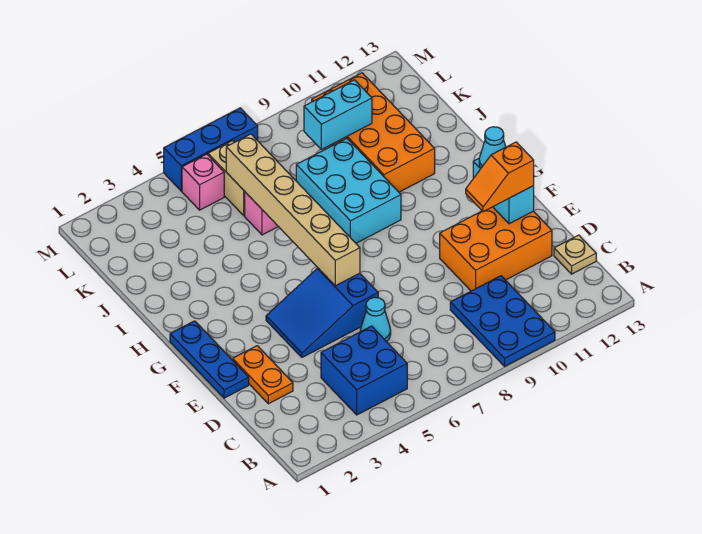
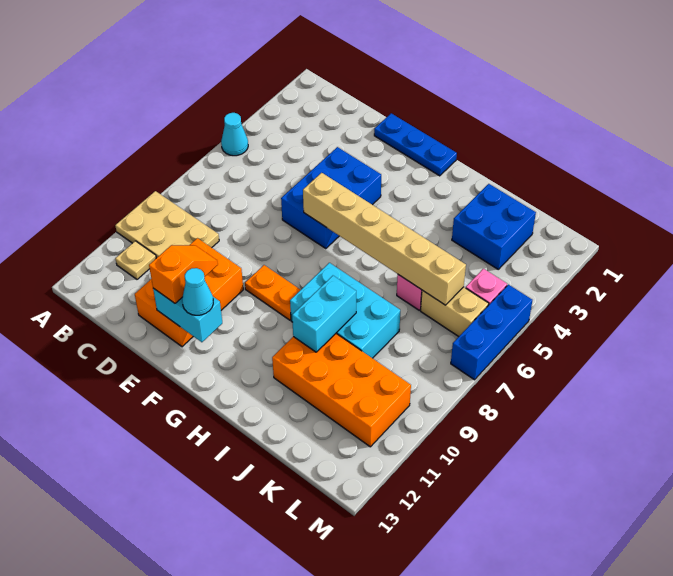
blue 2x3 plate [450,276,555,366] -> tan 2x3 plate [115,191,219,258]
blue 2x2 brick [321,326,407,415] -> blue 2x2 brick moved to [452,184,536,269]
tan 1x1 plate [554,235,596,274] -> tan 1x1 plate moved to [115,241,156,279]
orange 1x2 plate [233,346,293,404] -> orange 1x2 plate moved to [245,265,300,320]
cyan 1x1 cone [360,297,391,342] -> cyan 1x1 cone moved to [221,113,248,156]
blue 2x3 slope [266,268,378,357] -> blue 2x3 brick [281,147,381,249]
cyan 1x2 brick [304,80,372,150] -> cyan 1x2 brick moved to [292,276,356,352]

